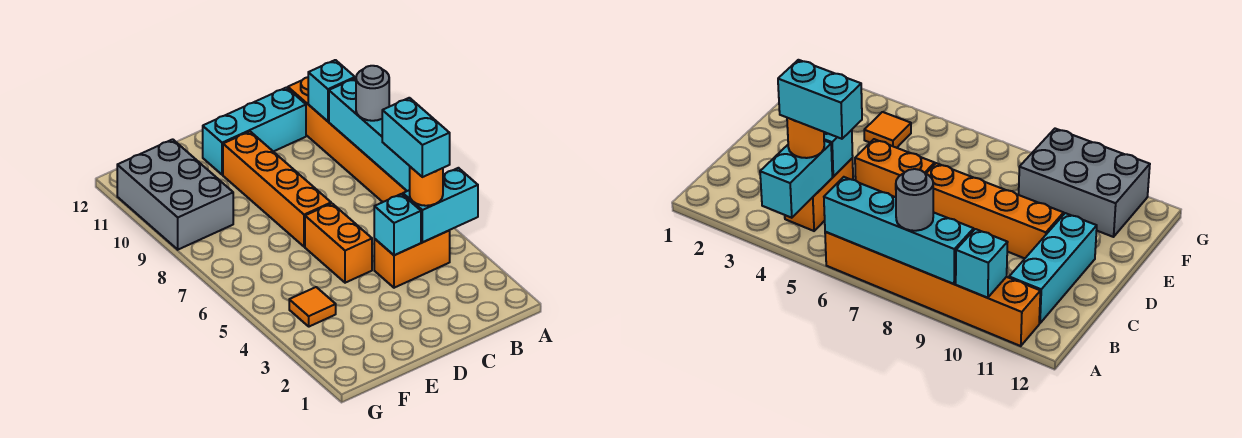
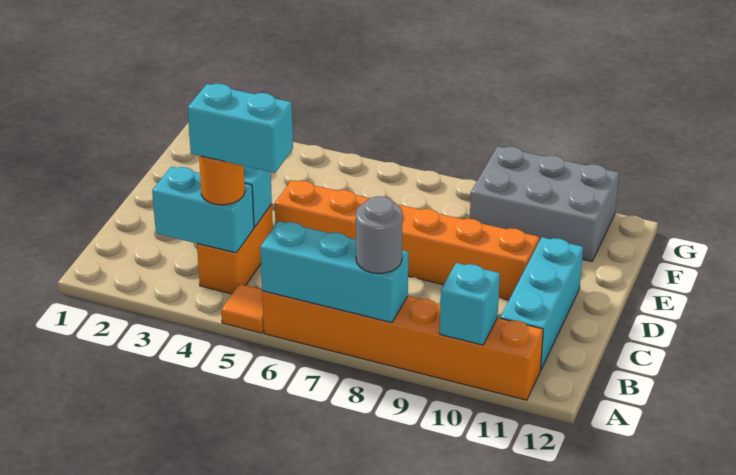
cyan 1x2 brick [403,168,478,242] -> cyan 1x2 brick turned to [152,167,254,253]
cyan 1x4 brick [329,78,410,191] -> cyan 1x3 brick [260,221,408,323]
orange 1x1 tile [289,287,336,327] -> orange 1x1 tile moved to [221,284,264,333]

